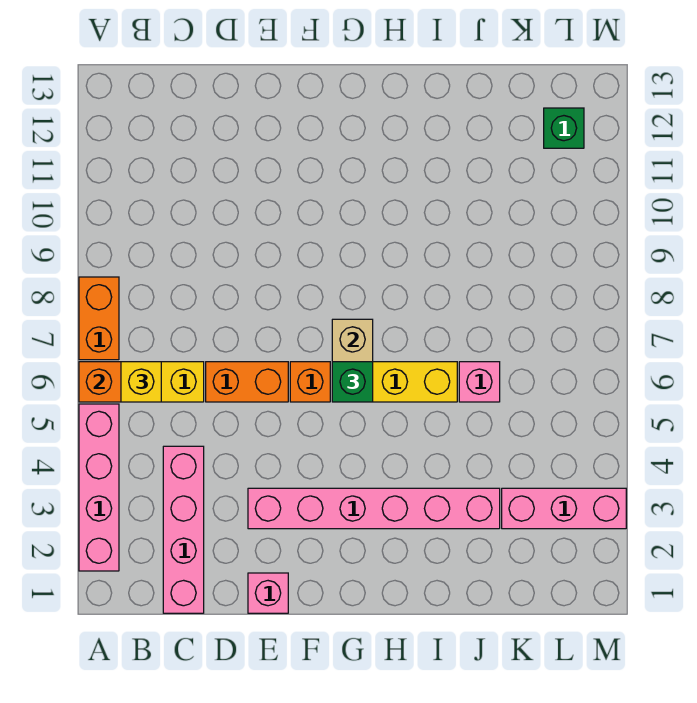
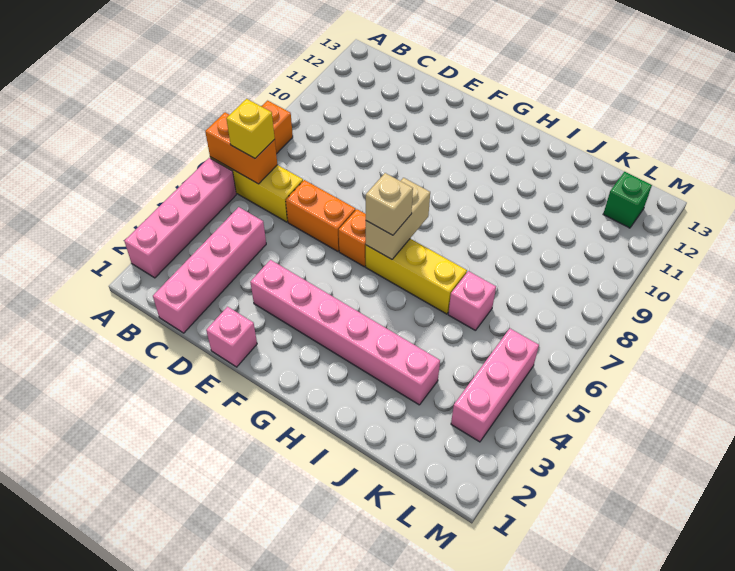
green 1x1 brick [332,362,373,402] -> tan 1x1 brick [366,173,413,235]
pink 1x3 brick [502,488,626,529] -> pink 1x3 brick turned to [451,329,539,442]

